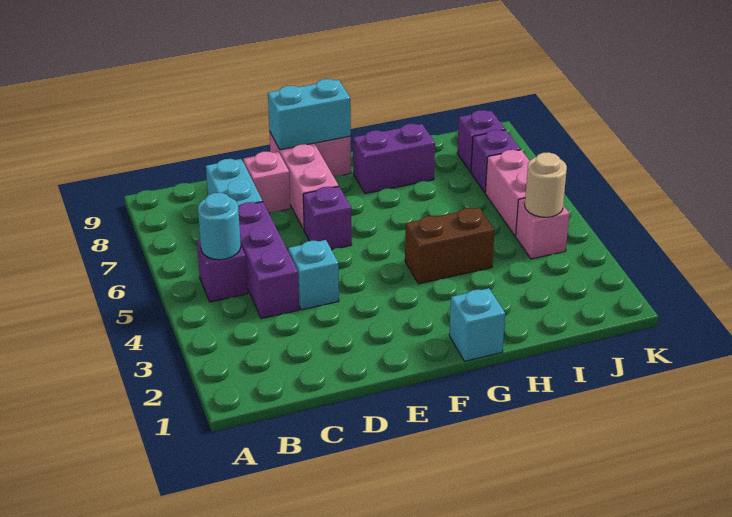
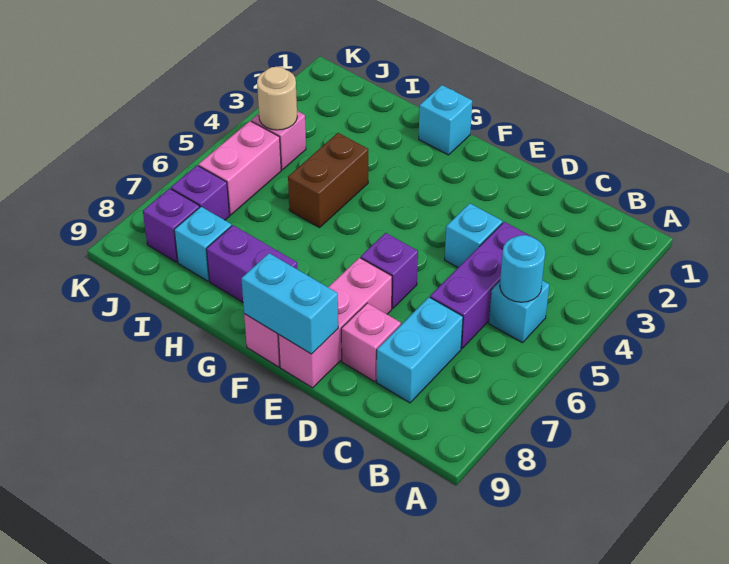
purple 1x1 brick [197,240,248,302] -> cyan 1x1 brick [489,280,549,343]
brown 1x2 brick [405,208,495,284] -> brown 1x2 brick turned to [288,133,368,228]
none -> cyan 1x1 brick [174,207,231,281]

